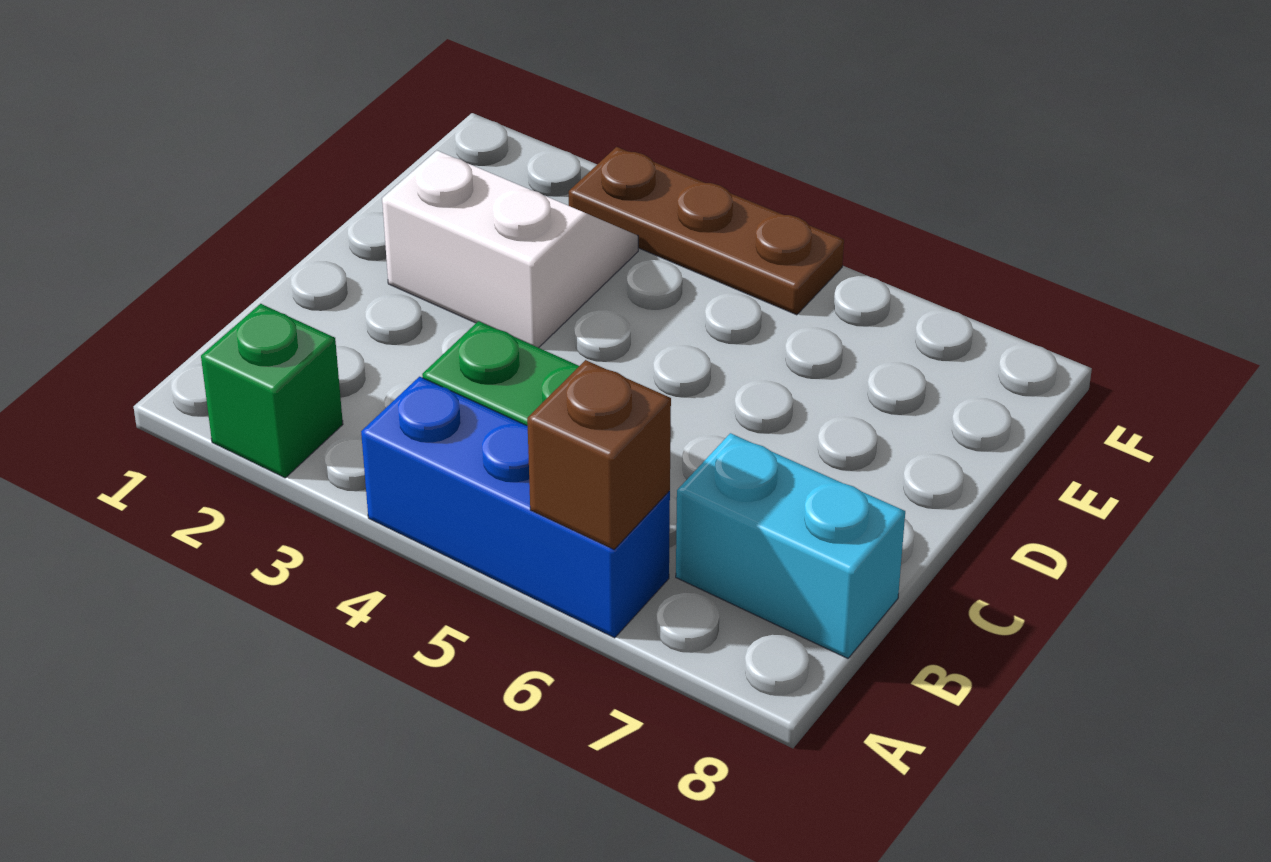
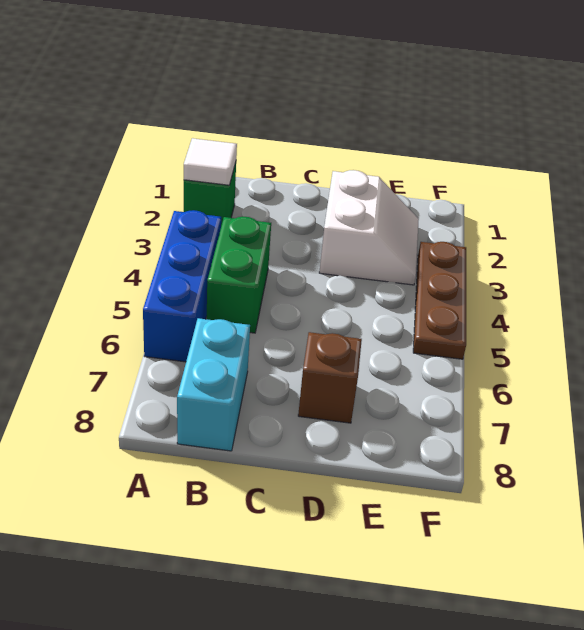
none -> white 1x1 tile [184,138,237,185]
brown 1x1 brick [527,360,671,549] -> brown 1x1 brick moved to [298,332,362,423]

